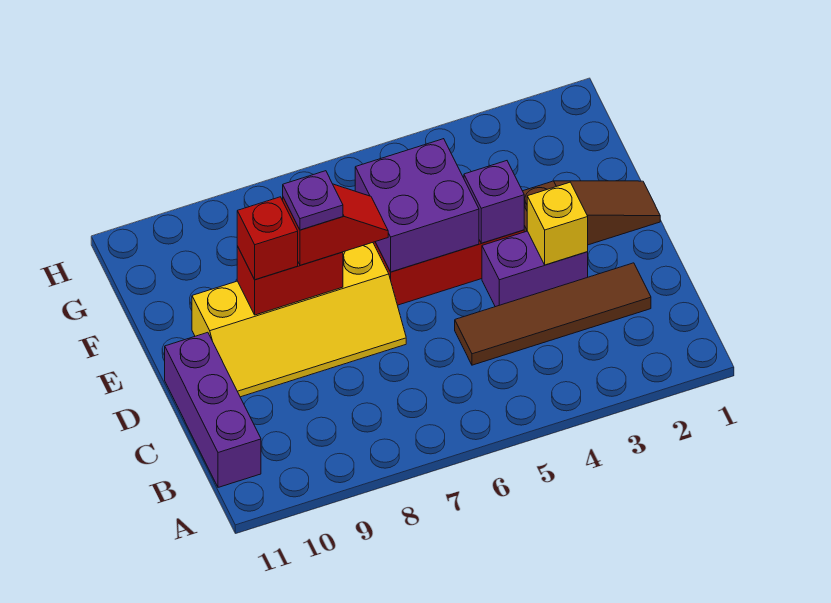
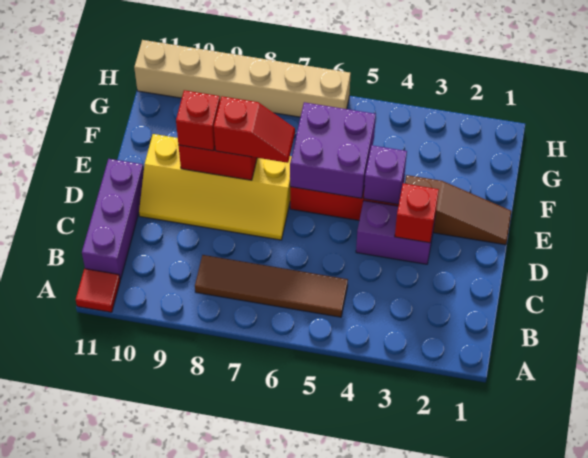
none -> red 1x1 tile [76,269,120,312]
brown 1x4 tile [455,263,651,365] -> brown 1x4 tile moved to [195,255,348,317]
yellow 1x1 brick [527,182,588,265] -> red 1x1 brick [395,183,439,243]
purple 1x1 plate [283,171,343,230] -> none
none -> tan 1x6 brick [134,40,351,117]

